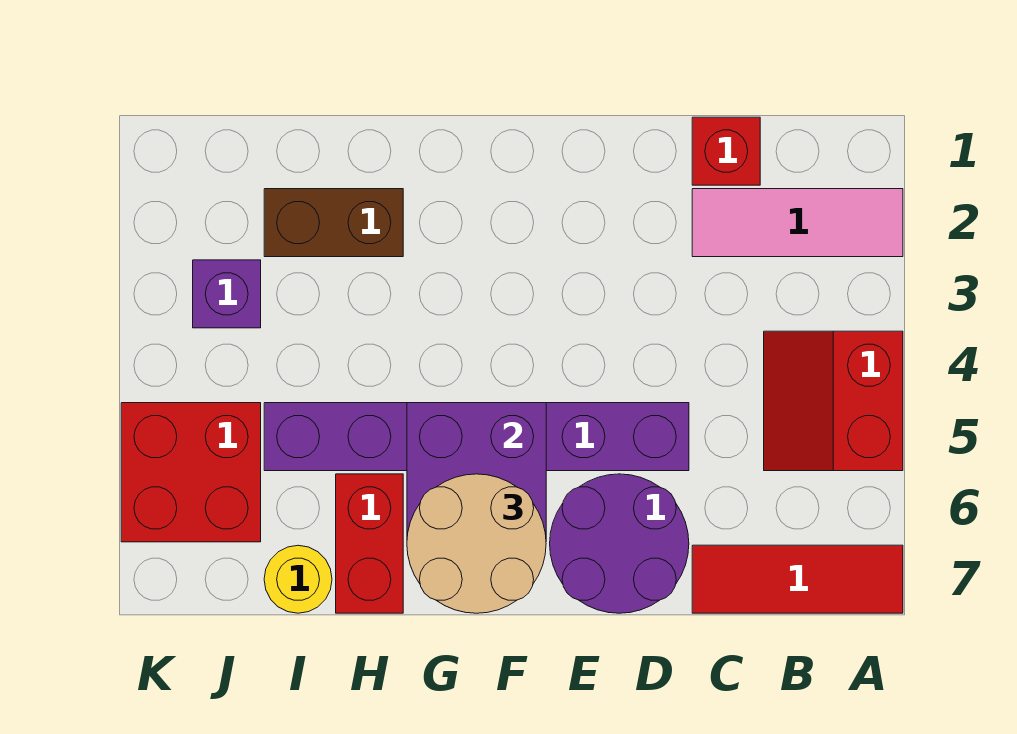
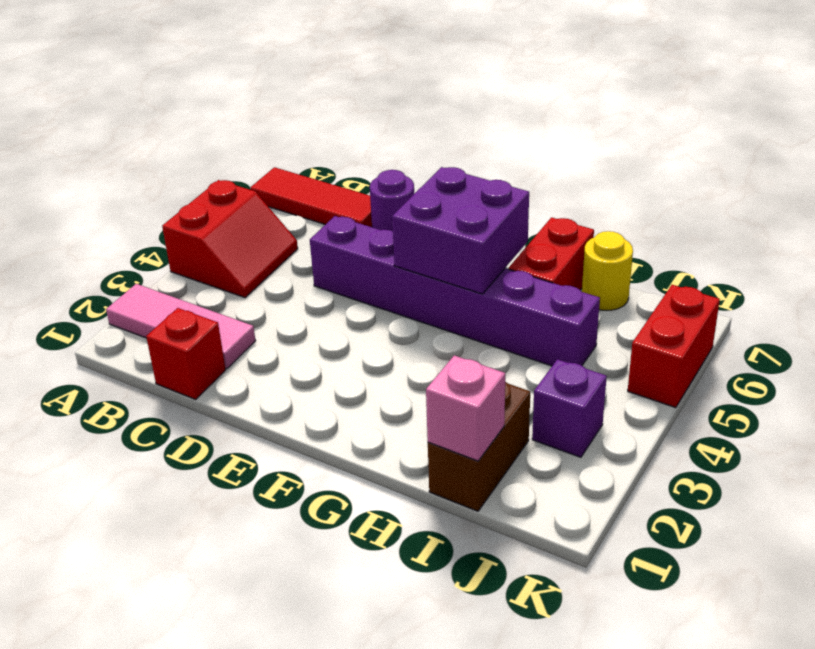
purple 2x2 round brick [550,474,689,613] -> purple 1x1 round brick [370,170,414,231]
tan 2x2 round brick [407,474,546,613] -> none
brown 1x2 brick [264,189,403,257] -> brown 1x2 brick turned to [428,382,530,511]
none -> pink 1x1 brick [426,355,505,461]
red 2x2 brick [121,403,261,542] -> red 1x2 brick [628,285,720,408]

